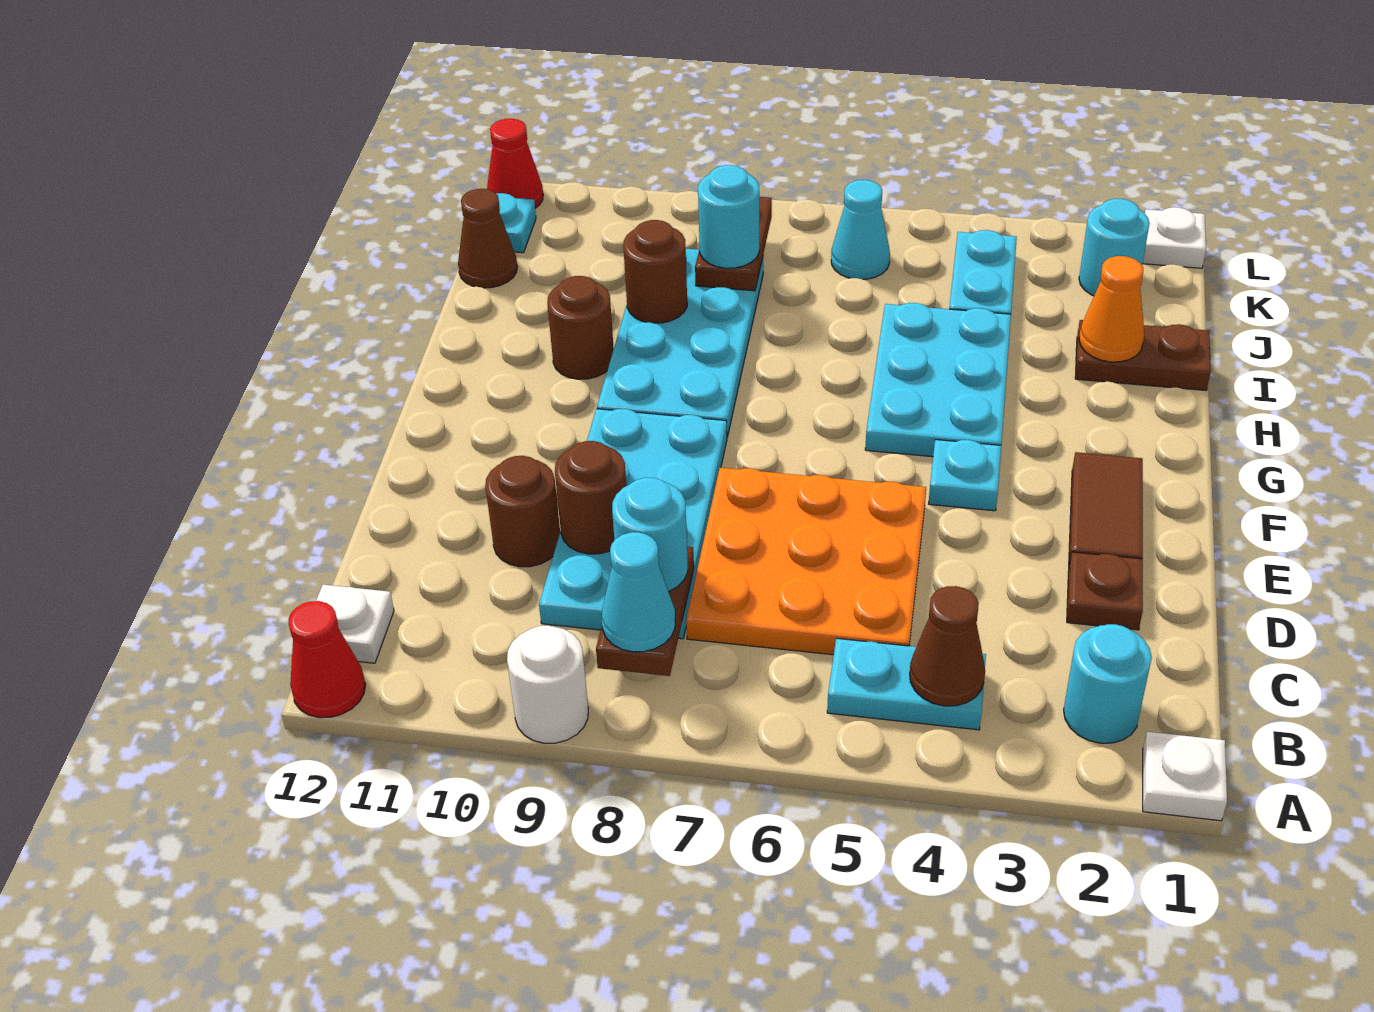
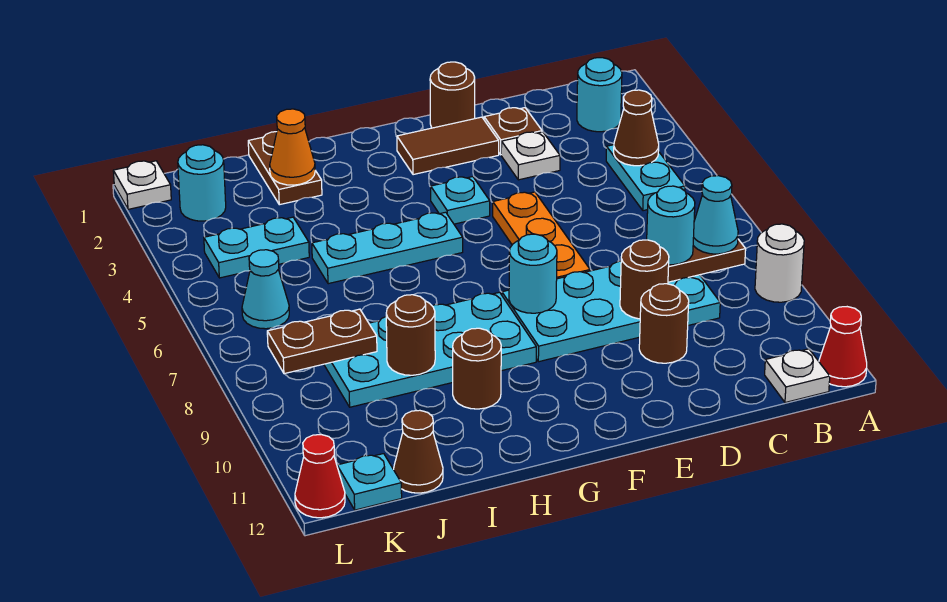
white 1x1 plate [1143,732,1227,821] -> white 1x1 plate moved to [501,132,560,180]
orange 3x3 plate [686,468,926,655] -> orange 1x3 plate [493,192,590,279]
none -> brown 1x1 round brick [430,62,475,128]
cyan 2x3 plate [865,303,1011,457] -> cyan 1x3 plate [312,212,463,284]
cyan 1x1 round brick [698,165,759,268] -> cyan 1x1 round brick moved to [509,234,557,313]

